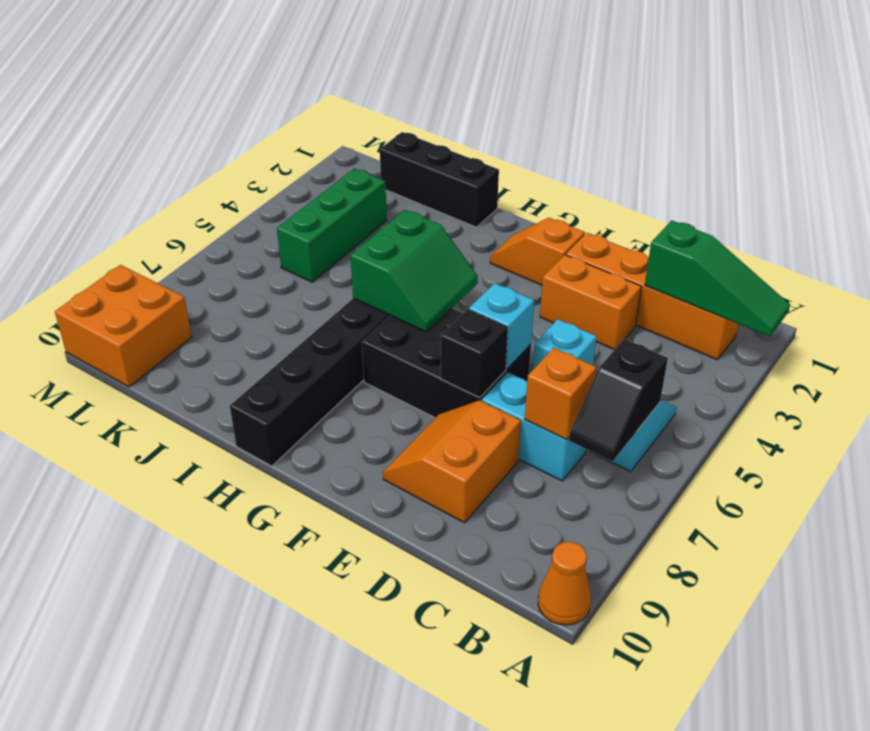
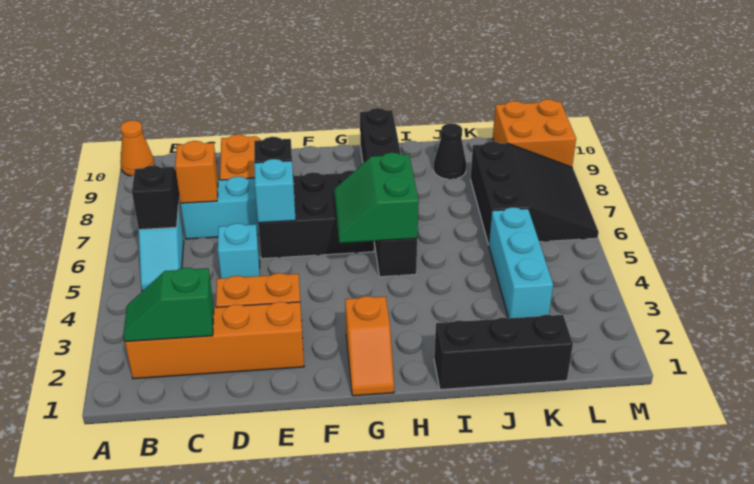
green 1x3 slope [645,220,790,336] -> green 1x2 slope [123,268,214,342]
orange 1x2 slope [490,218,585,285] -> orange 1x2 slope turned to [345,296,394,396]
none -> black 1x1 cone [433,123,466,179]
green 1x3 brick [277,169,387,282] -> cyan 1x3 brick [489,207,553,318]
none -> black 3x3 slope [471,141,599,245]

